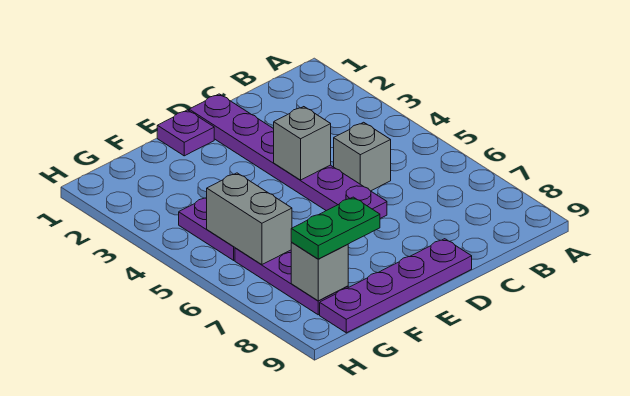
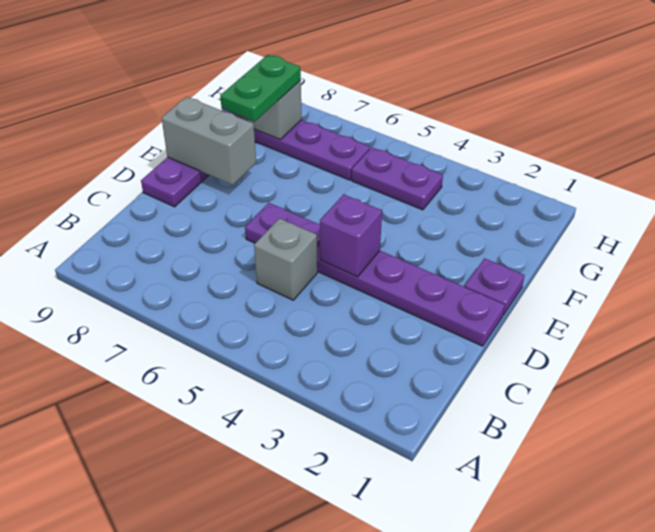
grey 1x1 brick [274,107,331,180] -> purple 1x1 brick [320,194,382,277]
grey 1x2 brick [207,173,292,265] -> grey 1x2 brick moved to [162,97,256,185]

